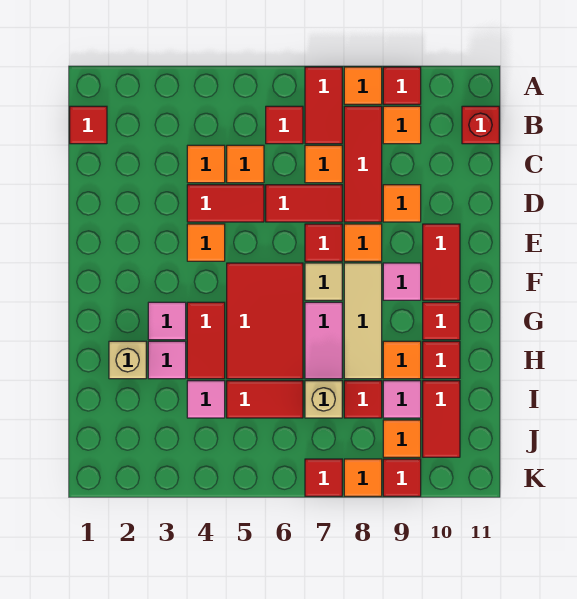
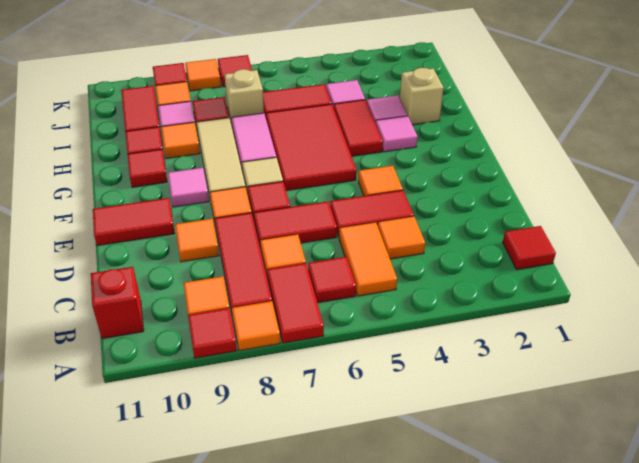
orange 1x1 tile [227,145,264,183] -> orange 1x2 tile [339,222,397,296]
red 1x2 tile [423,224,460,300] -> red 1x2 tile turned to [93,198,175,246]

